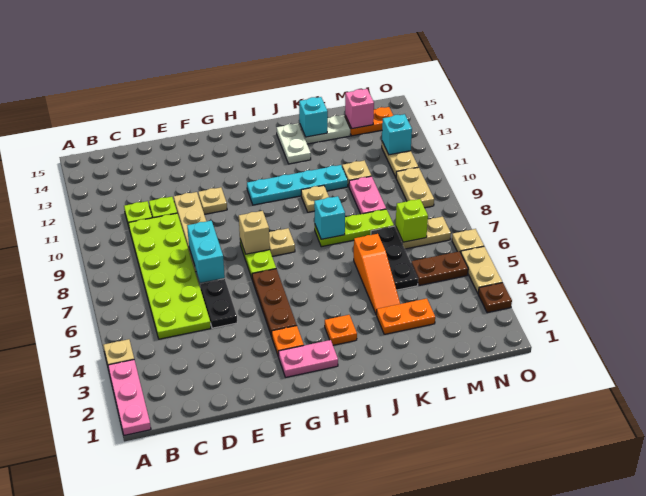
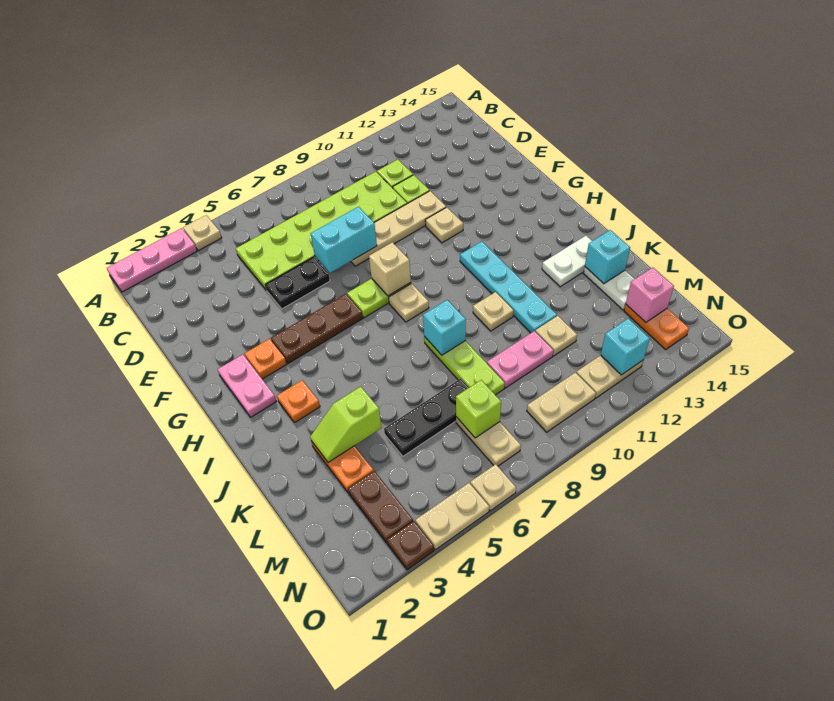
none -> lime 1x2 slope [310,386,382,463]
orange 1x3 slope [354,234,400,315] -> none
brown 1x2 plate [411,251,468,285] -> brown 1x2 plate moved to [348,471,413,543]

